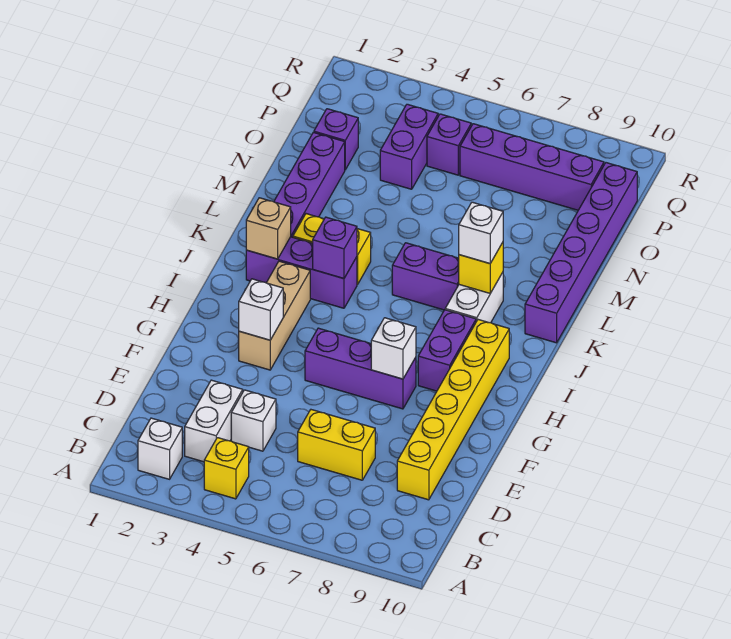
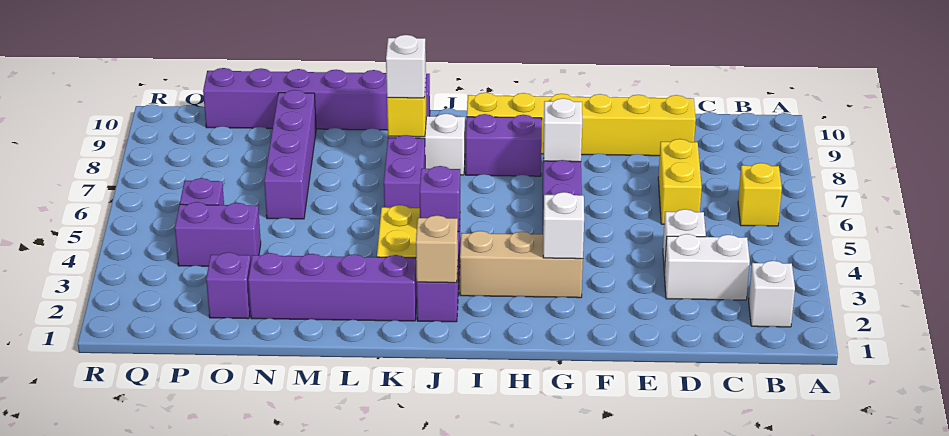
yellow 1x1 brick [204,438,249,499] -> yellow 1x1 brick moved to [738,163,782,226]
purple 1x4 brick [460,124,604,210] -> purple 1x4 brick moved to [264,90,316,219]

